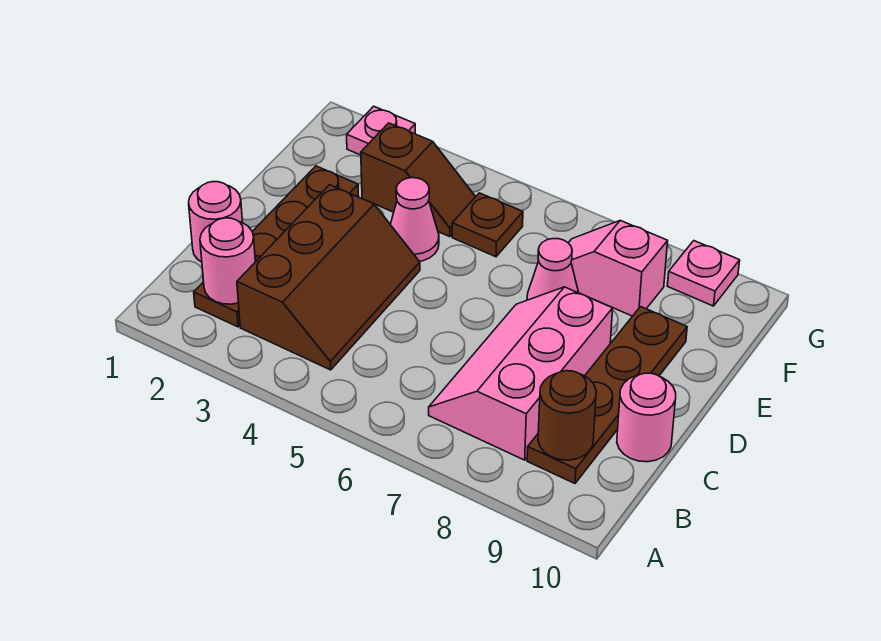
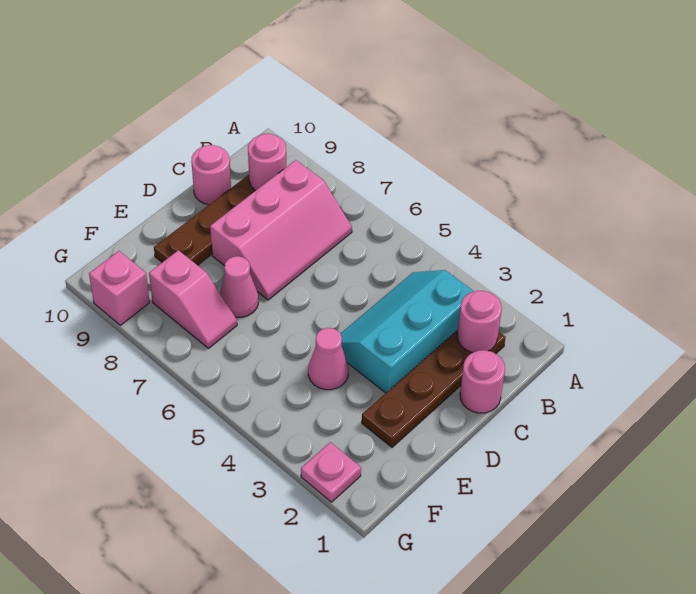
brown 2x3 slope [237,185,420,370] -> cyan 2x3 slope [341,270,474,393]
brown 1x1 round brick [538,371,596,460] -> pink 1x1 round brick [248,134,286,191]
brown 1x2 slope [361,123,475,237] -> none
brown 1x1 plate [452,193,523,257] -> none
pink 1x1 plate [667,241,740,306] -> pink 1x1 brick [89,251,150,325]

